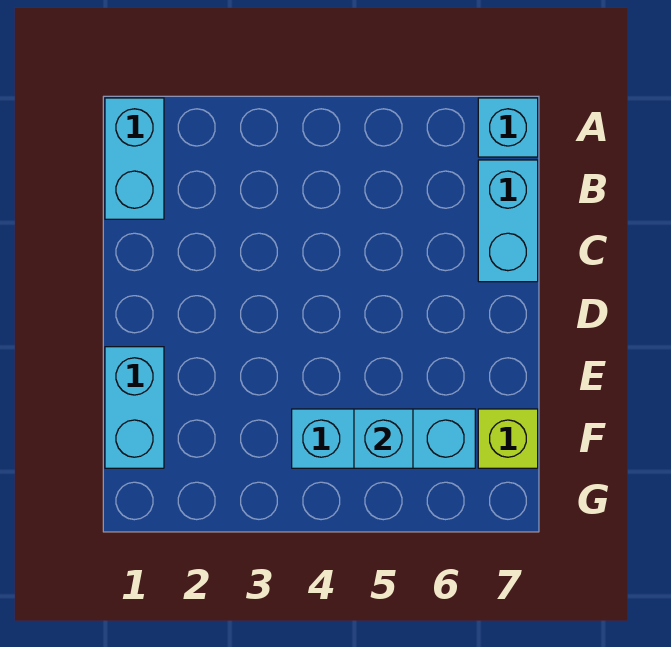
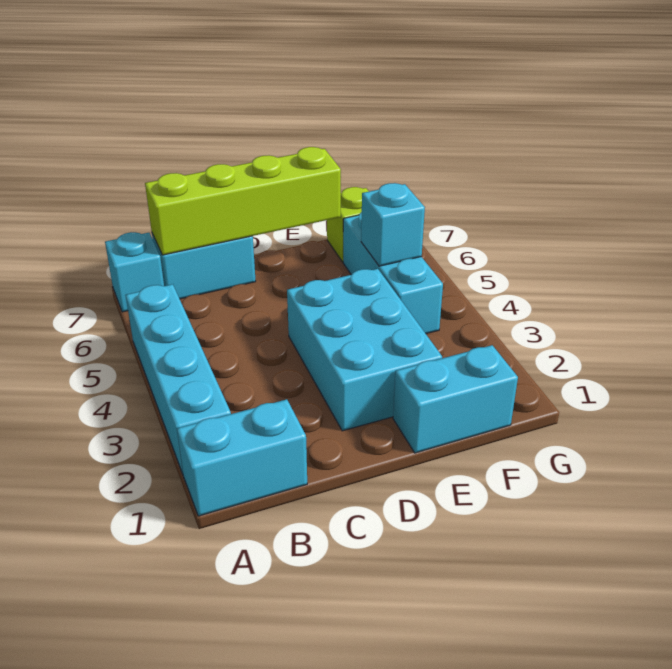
none -> cyan 1x4 brick [126,284,231,474]
none -> lime 1x4 brick [145,147,341,255]
none -> cyan 2x3 brick [287,269,442,431]

